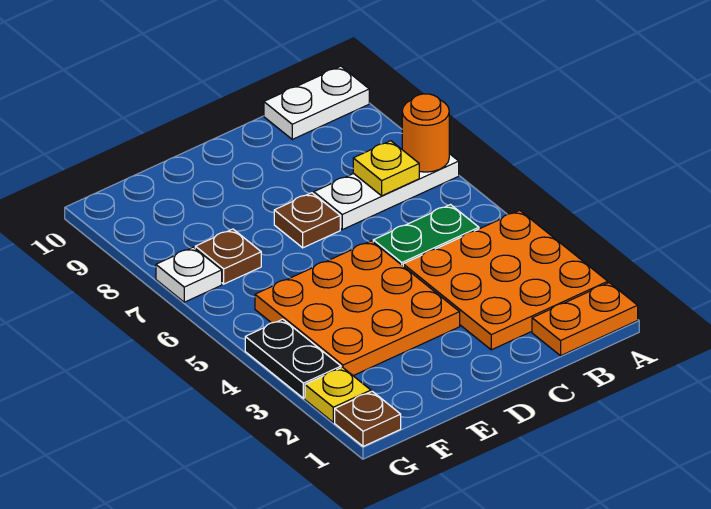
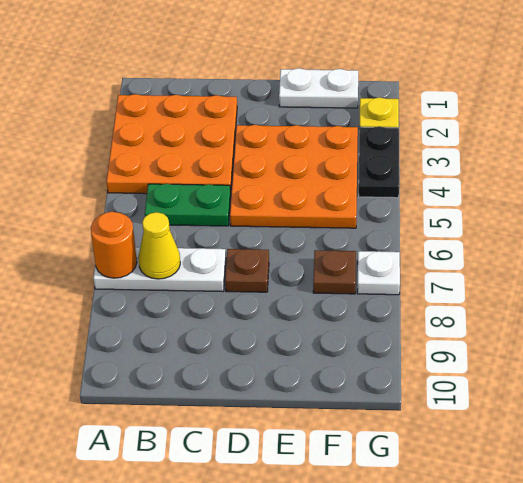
orange 1x2 plate [532,283,638,356] -> none
white 1x2 plate [264,66,369,139] -> white 1x2 plate moved to [279,68,358,108]
yellow 1x1 plate [353,141,419,196] -> yellow 1x1 cone [138,212,180,279]
brown 1x1 plate [335,391,401,446] -> none

